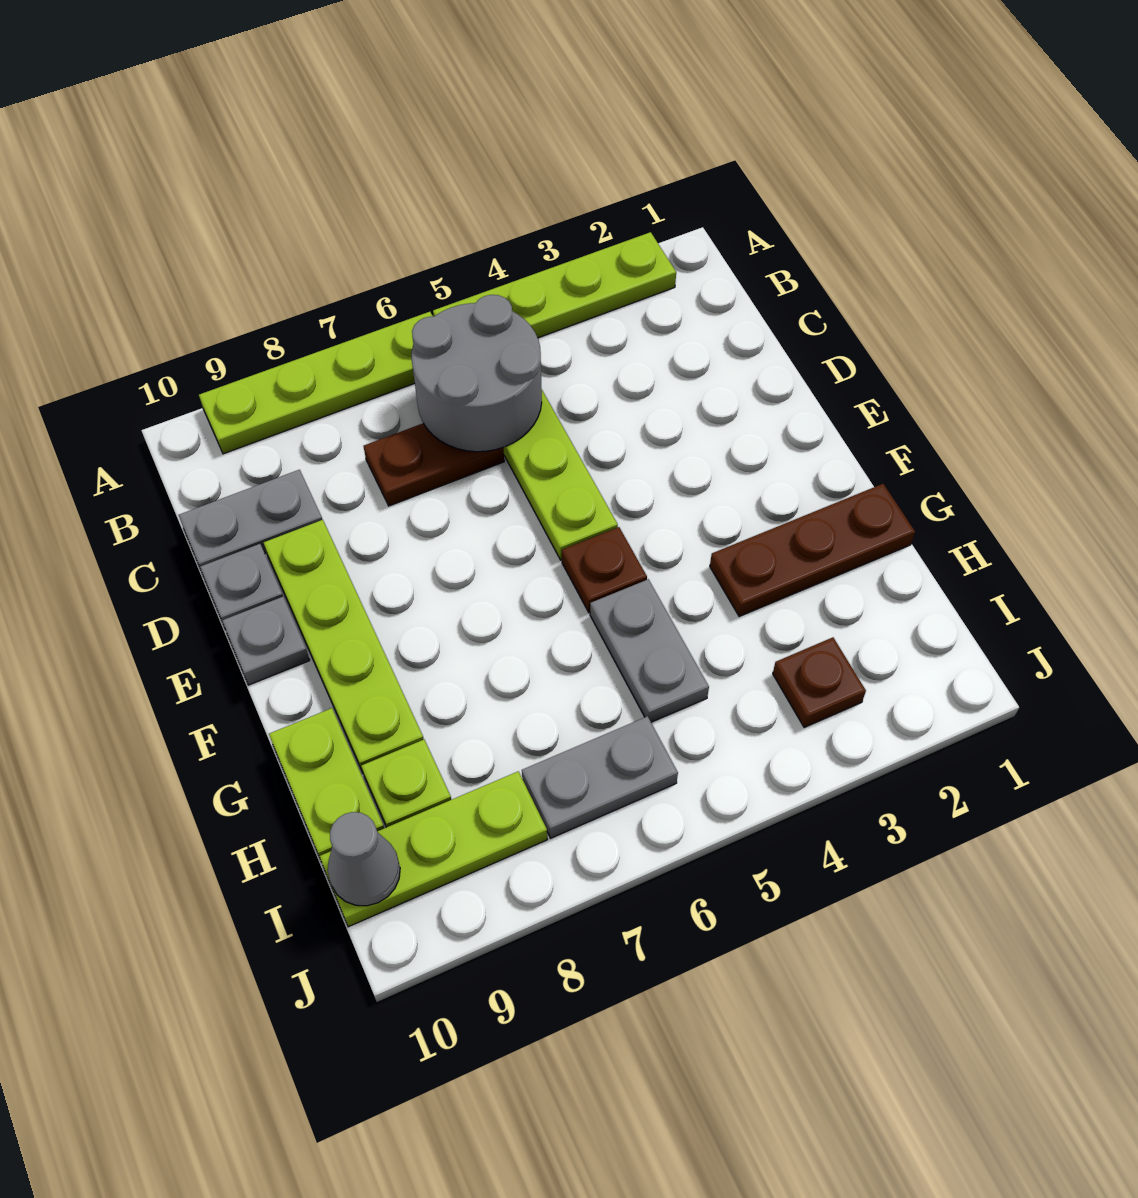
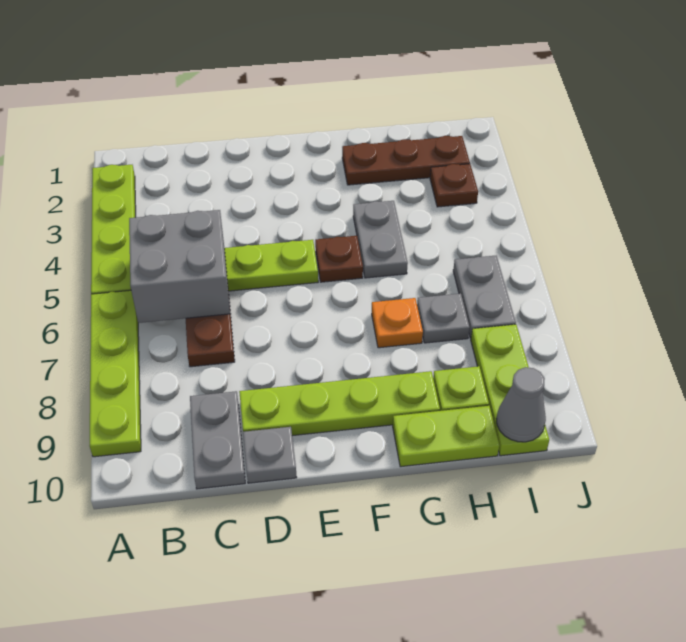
grey 2x2 round brick [412,295,542,452] -> grey 2x2 brick [129,210,230,323]
grey 1x1 plate [222,597,310,685] -> grey 1x1 plate moved to [417,293,470,343]
brown 1x3 plate [710,484,915,617] -> brown 1x3 plate turned to [342,136,470,185]
grey 1x2 plate [590,579,709,722] -> grey 1x2 plate turned to [353,201,408,278]
none -> orange 1x1 plate [372,298,423,348]

